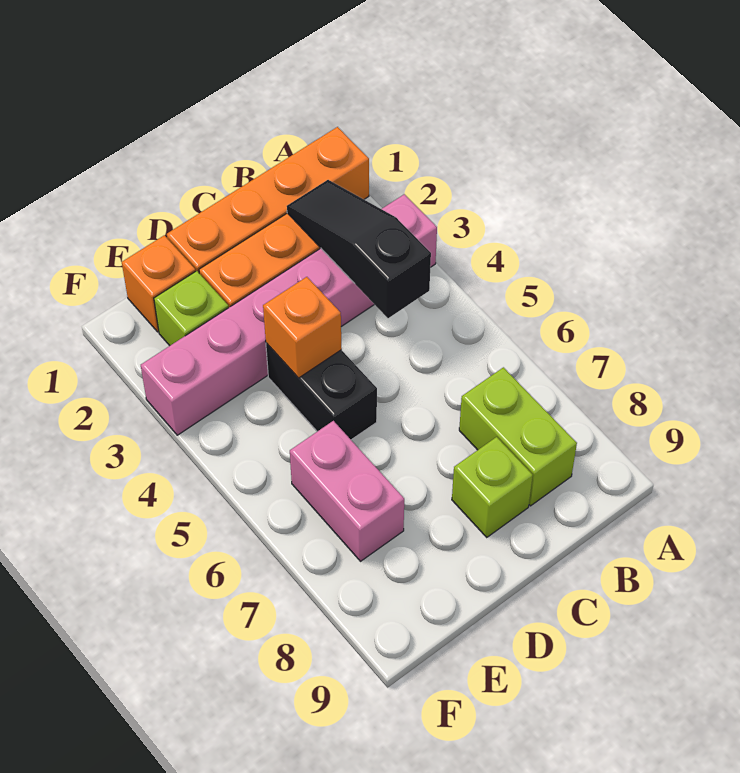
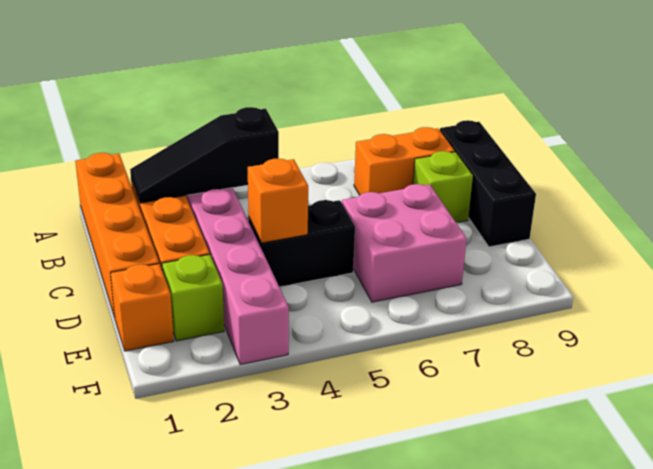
lime 1x2 brick [459,367,577,506] -> orange 1x2 brick [354,127,455,195]
none -> black 1x3 brick [440,120,536,247]
pink 1x2 brick [290,421,404,561] -> pink 2x2 brick [342,184,467,302]

